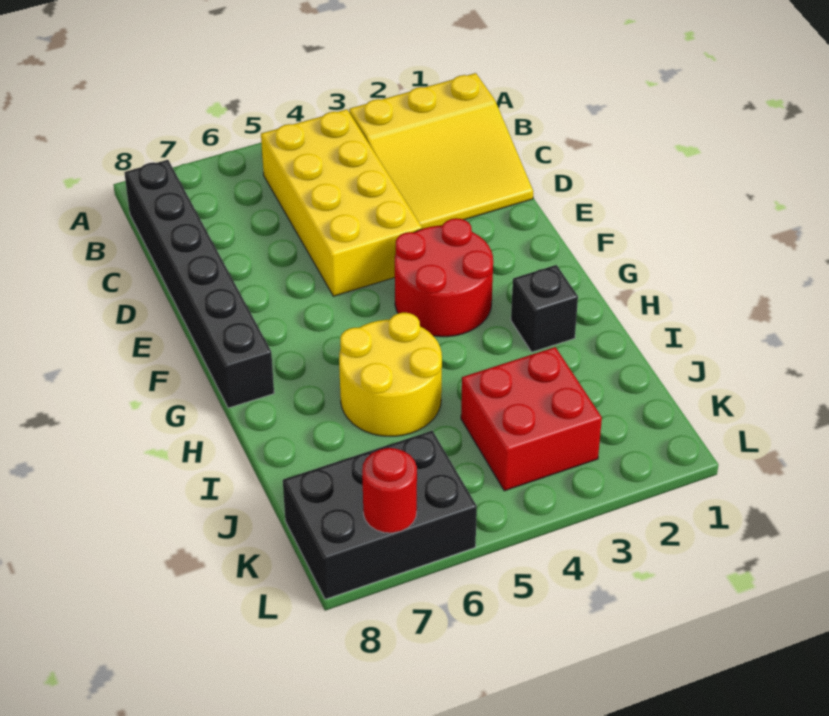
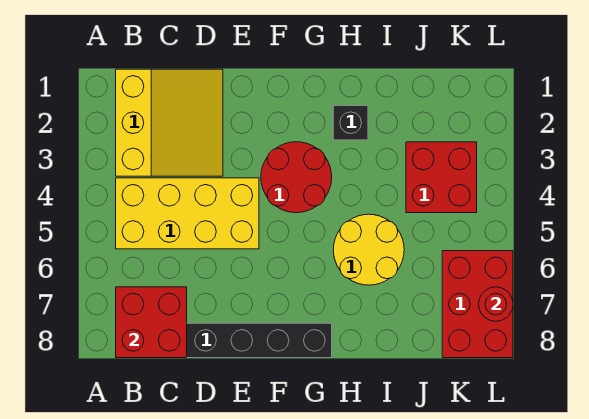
none -> red 2x2 brick [116,287,187,358]
black 2x3 brick [283,431,477,599] -> red 2x3 brick [442,251,513,358]

